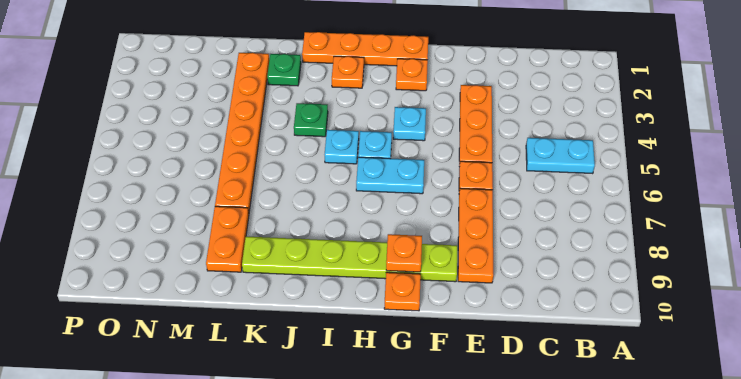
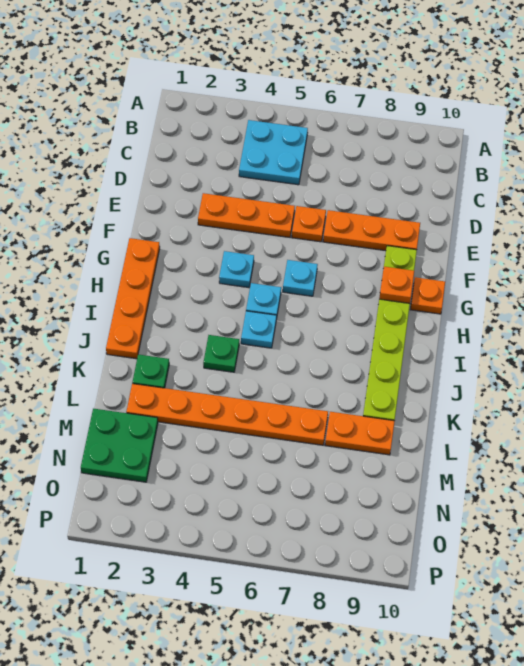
cyan 1x2 plate [526,138,595,174] -> cyan 2x2 plate [239,120,308,185]
orange 1x1 plate [396,59,428,91] -> none
cyan 1x2 plate [356,157,424,194] -> cyan 1x1 plate [283,260,318,296]
orange 1x1 plate [332,56,364,88] -> none
none -> green 2x2 plate [81,409,158,482]

